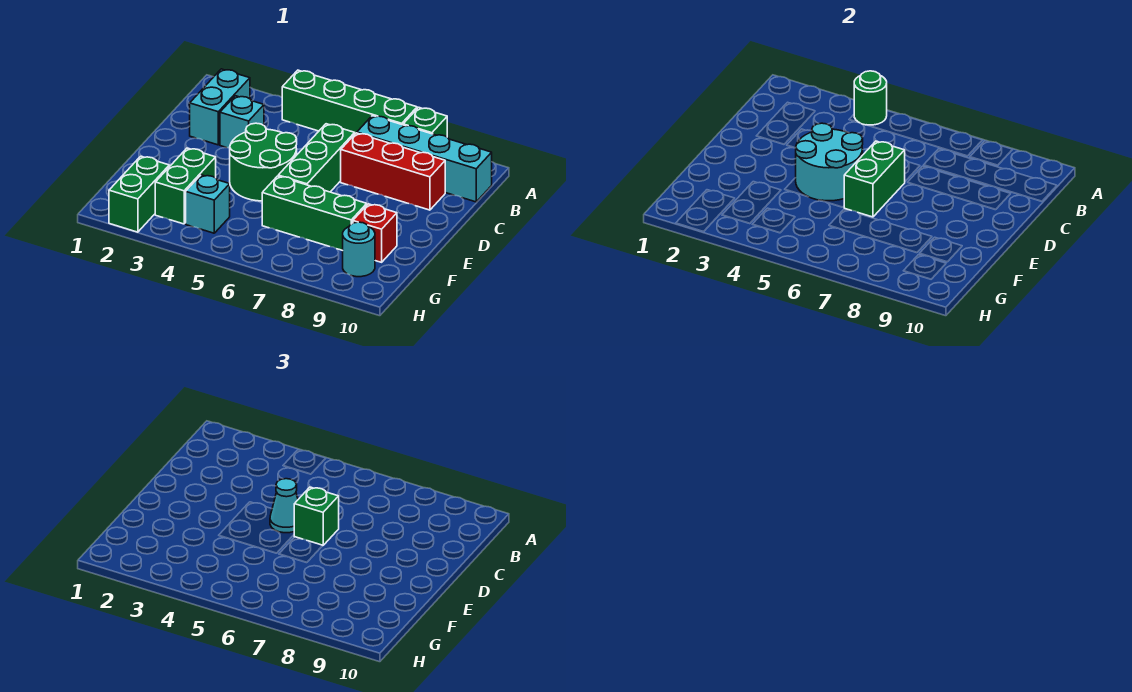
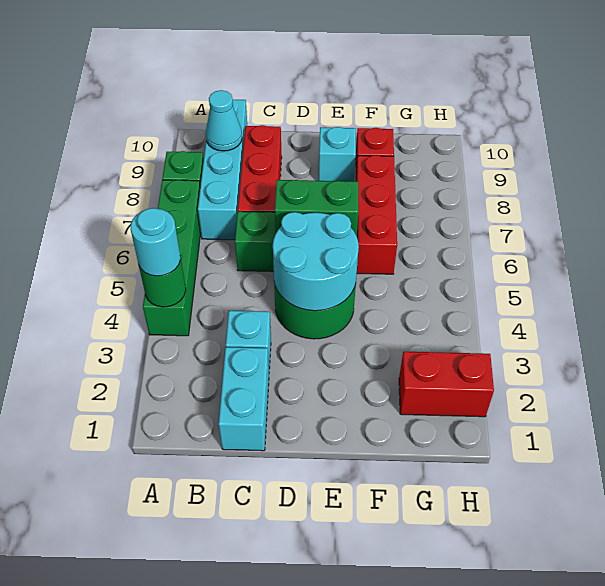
cyan 1x2 brick [190,69,250,145] -> cyan 1x2 brick turned to [219,347,269,451]
cyan 1x1 cone [270,479,298,533] -> cyan 1x1 cone moved to [206,90,242,151]
green 1x1 brick [294,487,339,545] -> none
green 1x2 brick [155,148,216,224] -> none
green 1x3 brick [262,176,367,251] -> red 1x3 brick [356,155,397,274]
green 1x2 brick [109,156,169,232] -> red 1x2 brick [399,352,494,417]
cyan 1x1 brick [186,175,230,233] -> cyan 1x1 brick moved to [319,127,356,181]
cyan 1x1 round brick [343,222,375,277] -> cyan 1x1 round brick moved to [131,208,180,276]

